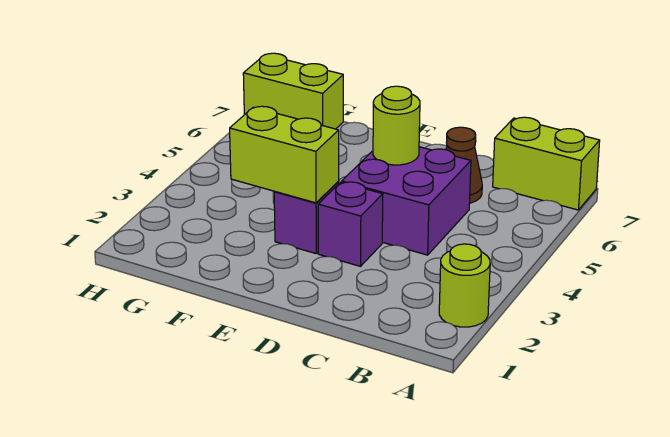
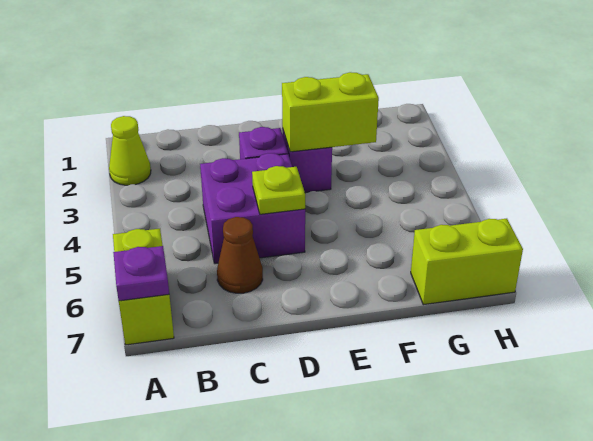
lime 1x1 round brick [439,244,490,327] -> lime 1x1 cone [109,116,151,185]
lime 1x2 brick [493,117,600,210] -> lime 1x2 brick turned to [113,229,174,345]
none -> purple 1x1 plate [113,246,169,301]
lime 1x1 round brick [373,86,420,165] -> lime 1x1 plate [252,166,305,214]

